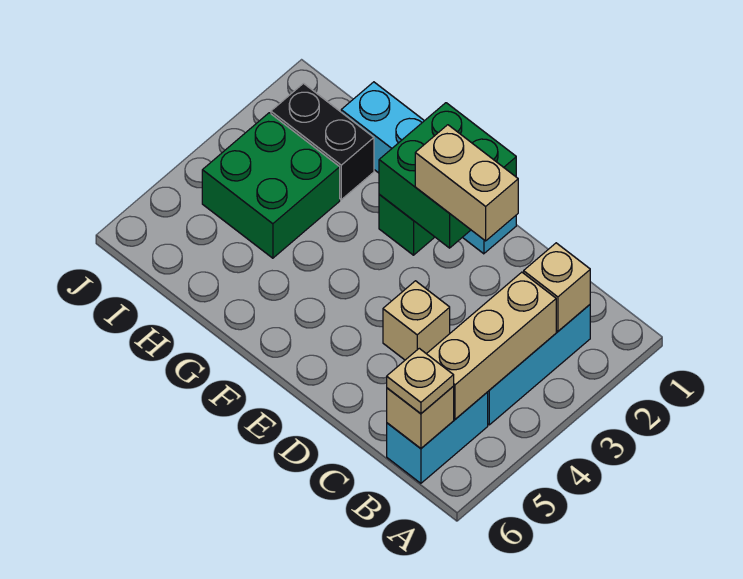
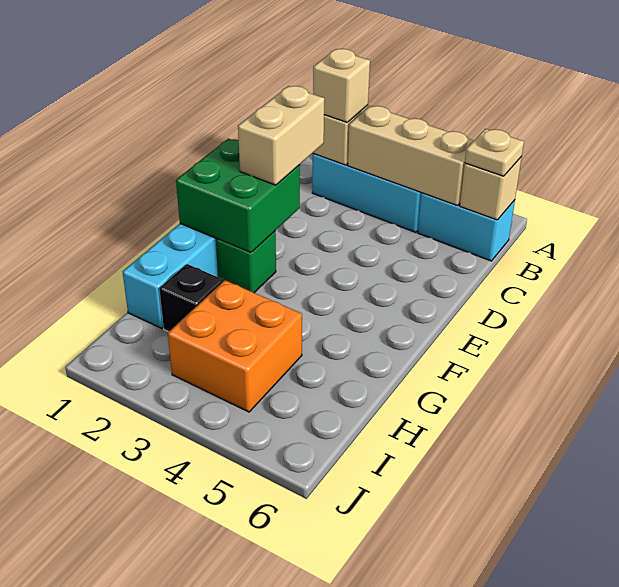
tan 1x1 brick [383,281,450,360] -> tan 1x1 brick moved to [313,49,370,123]
black 1x2 brick [271,84,374,199] -> black 1x1 brick [159,264,223,332]
green 2x2 brick [202,113,340,258] -> orange 2x2 brick [168,280,302,412]

